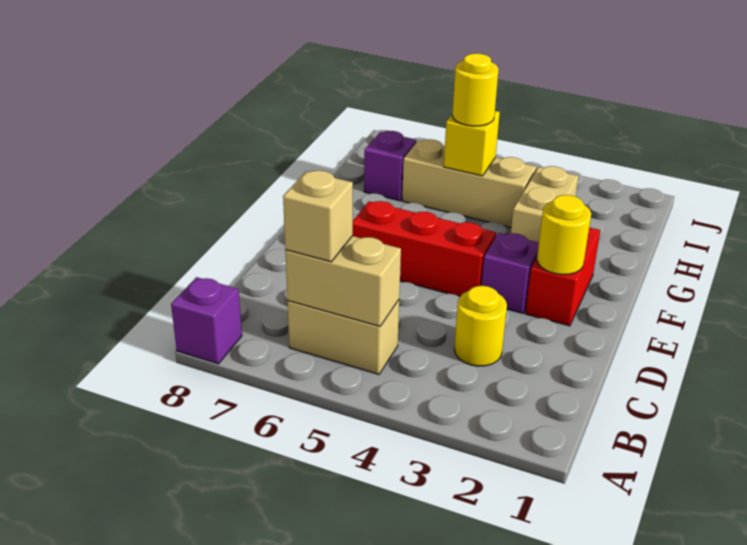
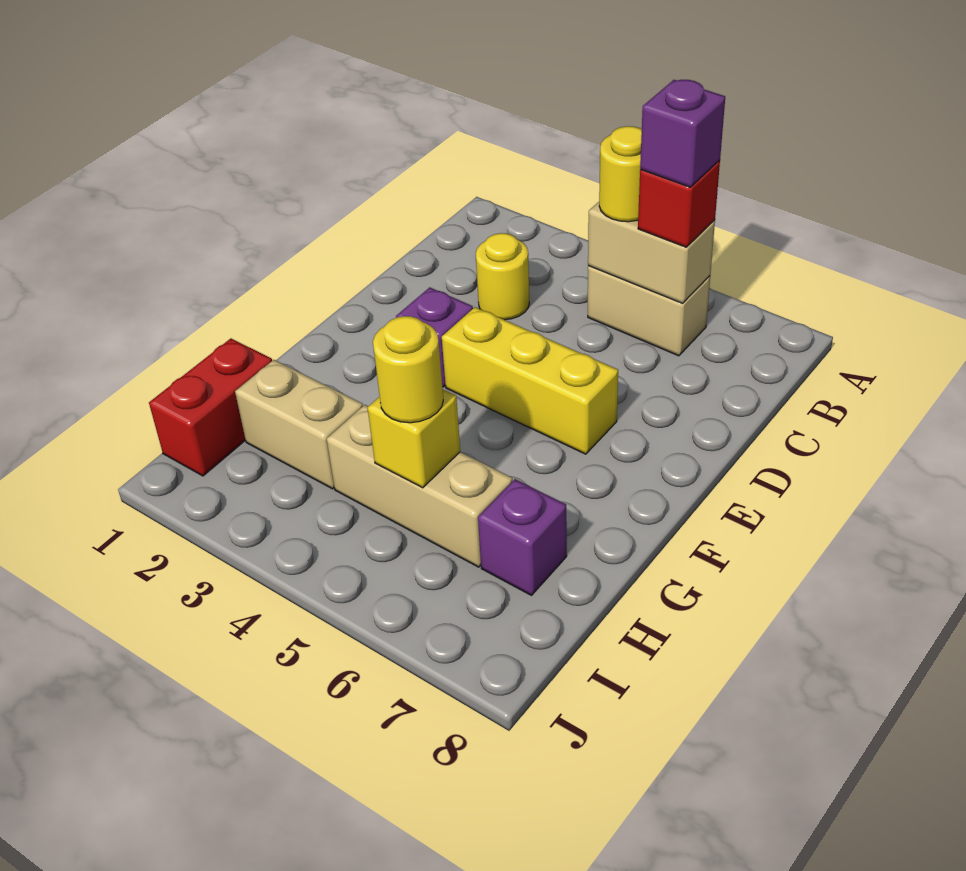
purple 1x1 brick [171,277,242,364] -> purple 1x1 brick moved to [640,80,725,187]
tan 1x1 brick [283,171,353,262] -> red 1x1 brick [638,160,720,247]
red 1x2 brick [526,227,600,326] -> red 1x2 brick moved to [149,339,272,476]
yellow 1x1 round brick [537,195,591,275] -> yellow 1x1 round brick moved to [599,126,642,222]
red 1x3 brick [353,201,496,297] -> yellow 1x3 brick [442,307,618,454]
tan 1x2 brick [511,166,578,242] -> tan 1x2 brick turned to [235,360,363,489]

